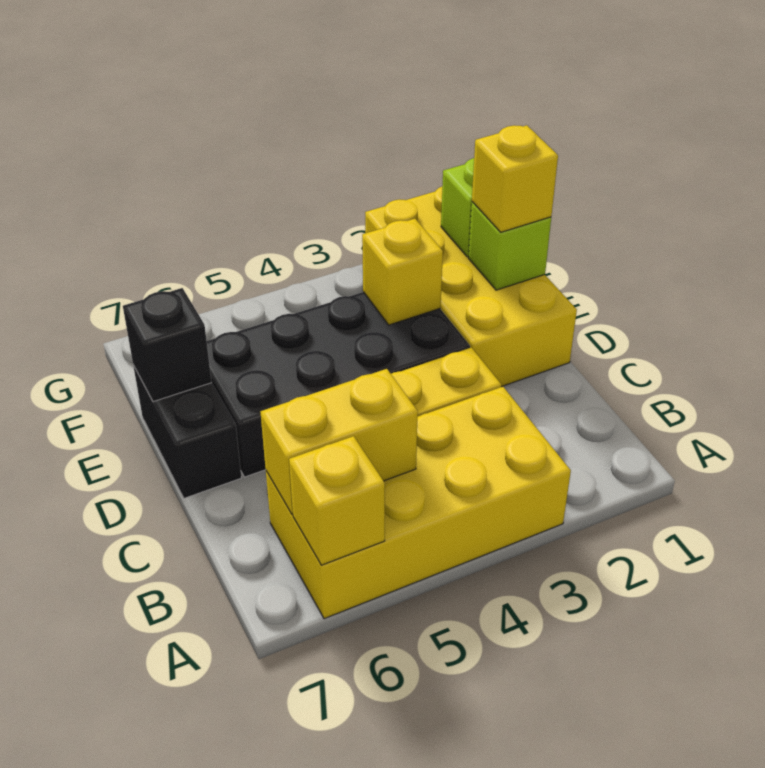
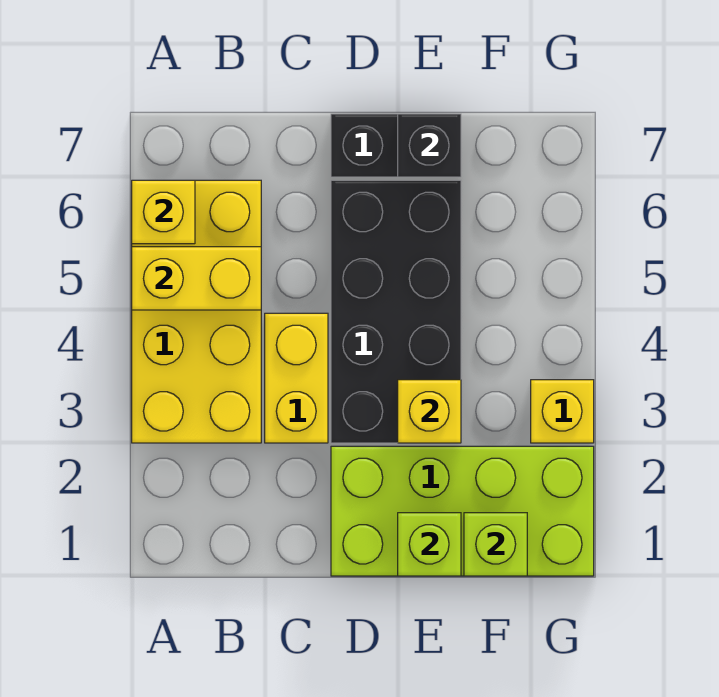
yellow 1x2 brick [261,369,418,514] -> yellow 1x2 brick turned to [132,247,261,310]
yellow 2x4 brick [365,187,577,387] -> lime 2x4 brick [331,446,594,576]
yellow 1x1 brick [472,125,558,232] -> yellow 1x1 brick moved to [531,380,594,443]

